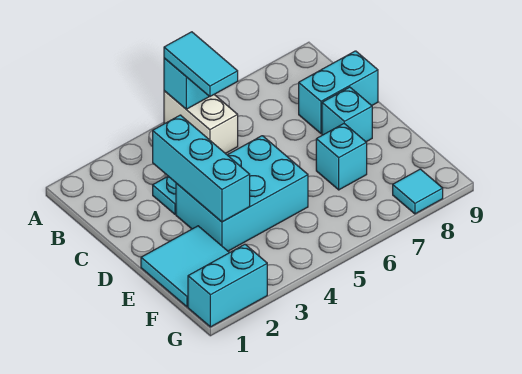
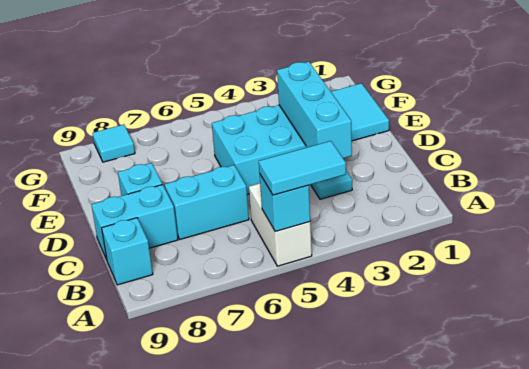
cyan 1x2 tile [164,32,238,97] -> cyan 1x2 tile turned to [259,141,346,195]
cyan 1x1 brick [316,124,367,190] -> cyan 1x1 brick moved to [102,218,153,285]
cyan 1x2 brick [188,244,267,327] -> cyan 1x2 brick moved to [165,165,249,239]

